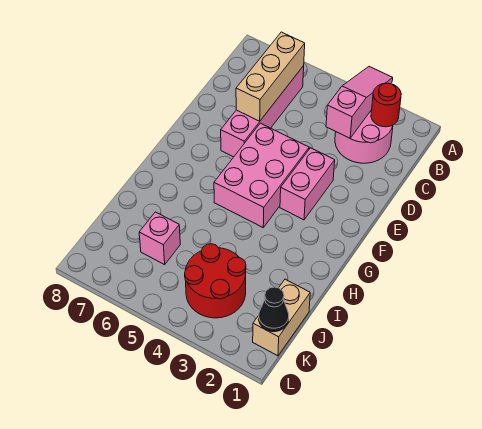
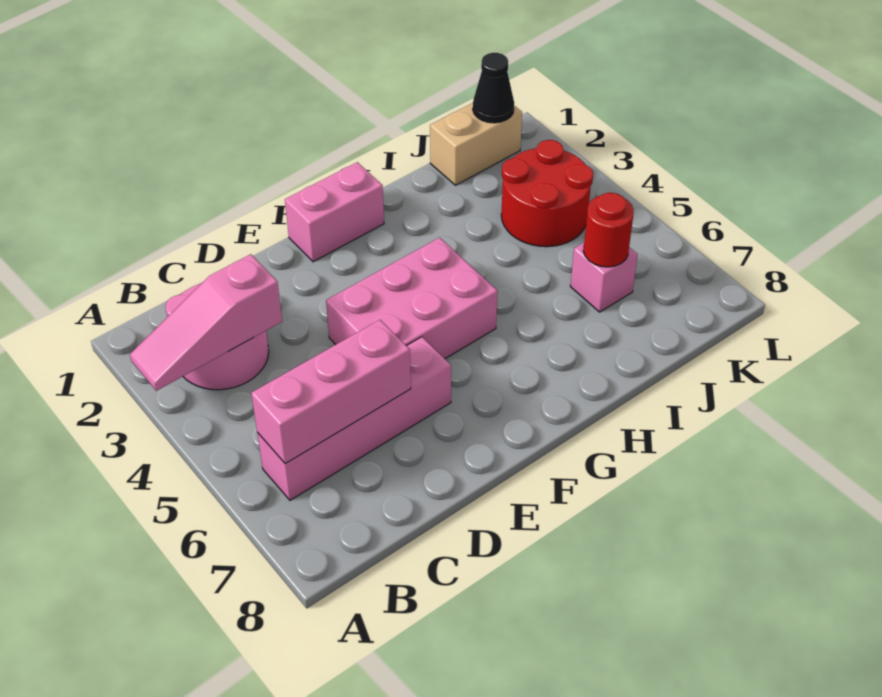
red 1x1 round brick [371,83,401,127] -> red 1x1 round brick moved to [583,193,634,267]
tan 1x3 brick [236,32,305,121] -> pink 1x3 brick [251,320,411,464]
pink 1x2 brick [280,148,335,220] -> pink 1x2 brick moved to [285,162,384,262]

